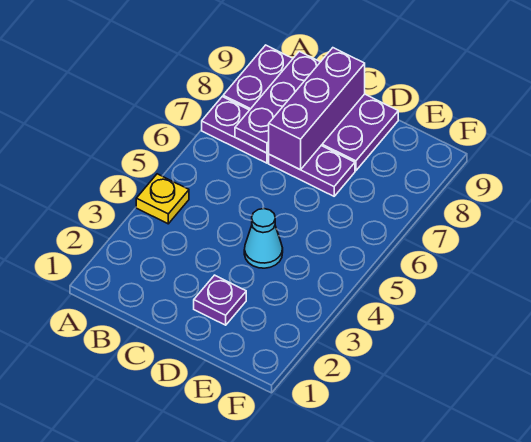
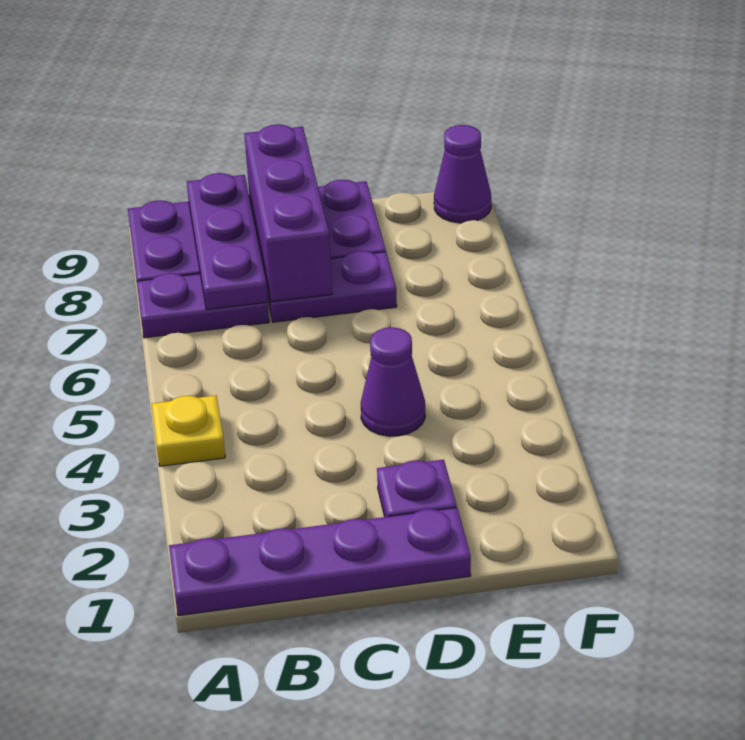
none -> purple 1x4 plate [169,508,471,616]
cyan 1x1 cone [244,209,283,268] -> purple 1x1 cone [361,327,425,436]
none -> purple 1x1 cone [434,125,491,223]

